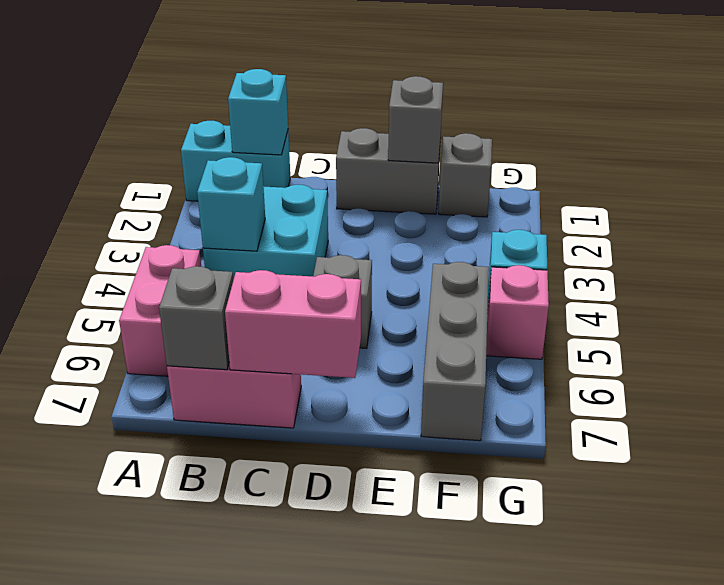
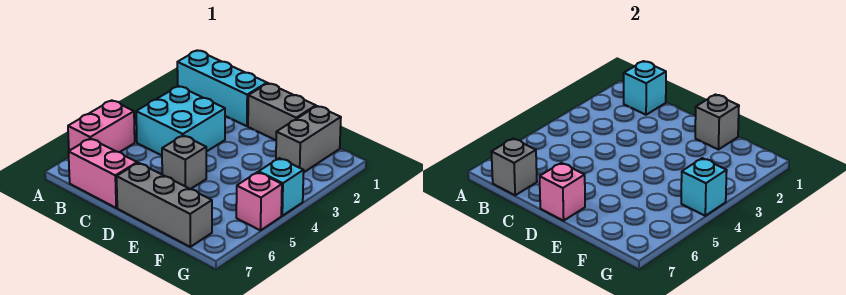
cyan 1x2 brick [181,121,290,201] -> cyan 1x3 brick [177,50,267,126]
cyan 1x1 brick [197,157,265,251] -> cyan 1x1 brick moved to [681,158,727,216]
pink 1x2 brick [225,270,361,378] -> pink 1x1 brick [540,163,585,221]
grey 1x1 brick [439,133,492,217] -> grey 1x2 brick [276,106,341,172]
grey 1x3 brick [421,262,489,441] -> grey 1x3 brick turned to [117,163,212,247]

